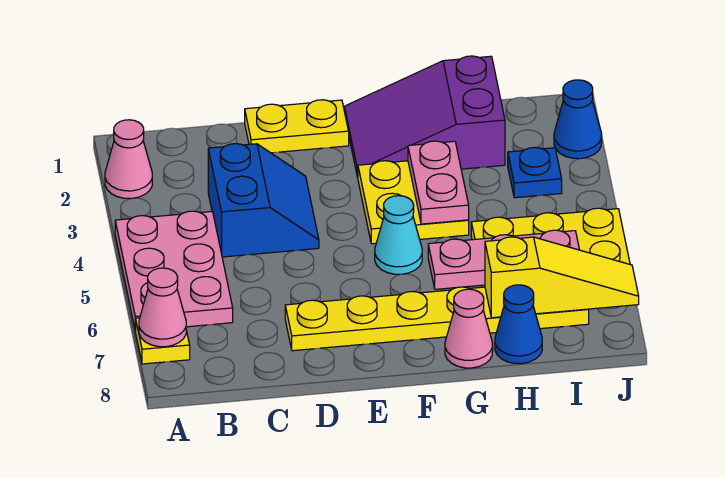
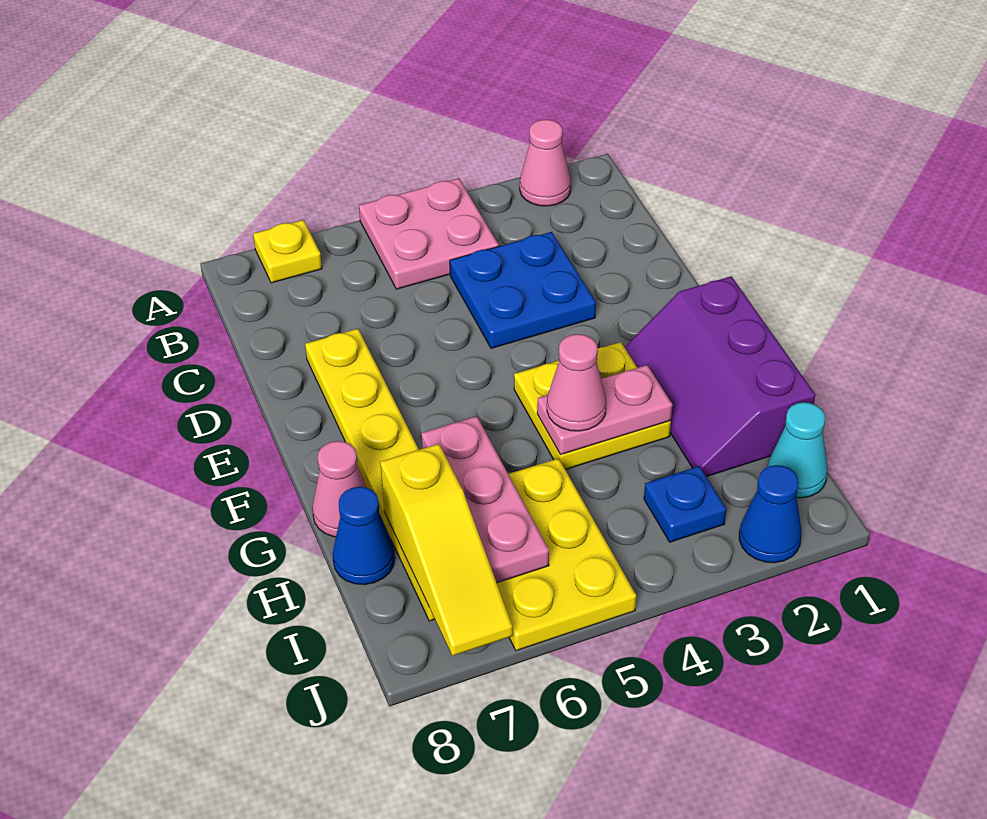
pink 2x3 plate [115,211,233,331] -> pink 2x2 plate [359,178,499,289]
pink 1x1 cone [139,268,186,347] -> pink 1x1 cone moved to [547,334,606,431]
blue 2x2 slope [208,144,319,257] -> blue 2x2 plate [450,232,596,348]
yellow 1x2 plate [245,100,349,153] -> none
purple 2x3 slope [344,56,505,177] -> purple 2x3 slope turned to [625,276,815,477]
cyan 1x1 cone [375,196,422,274] -> cyan 1x1 cone moved to [768,402,828,498]

